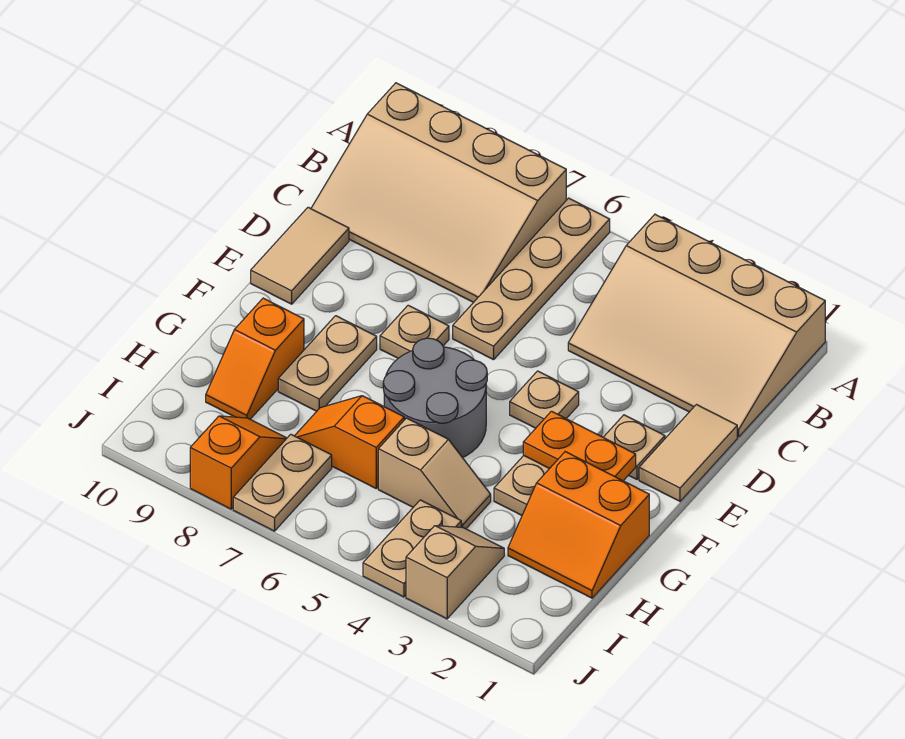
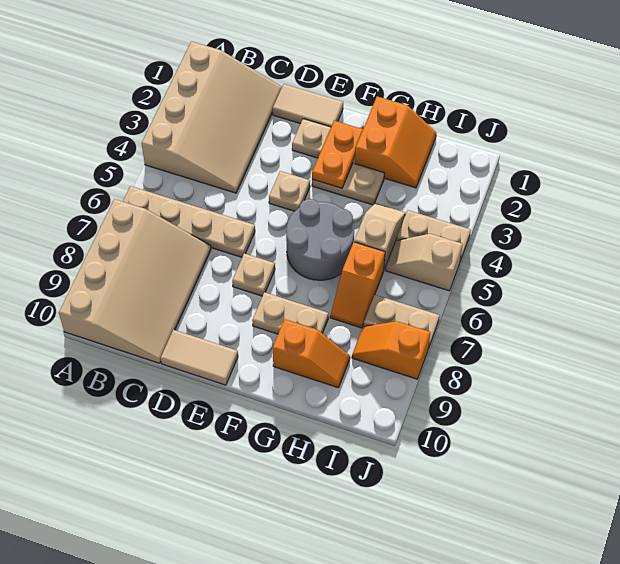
tan 1x2 slope [406,526,504,619] -> tan 1x2 slope moved to [386,234,463,291]

